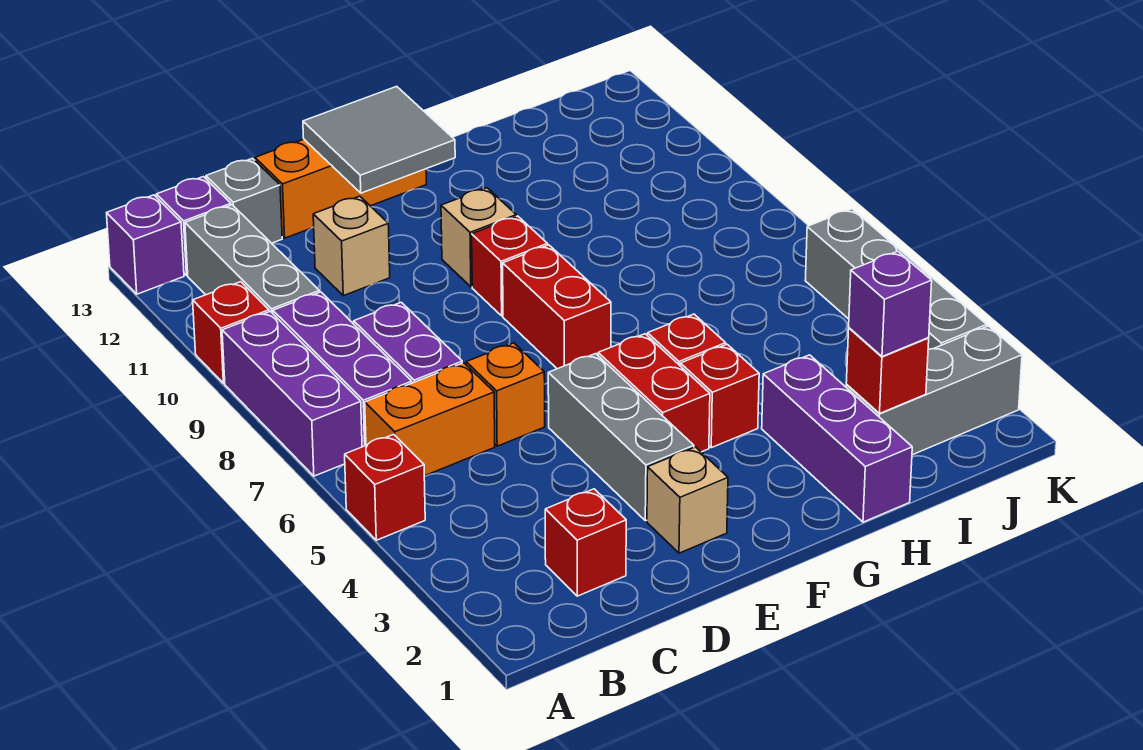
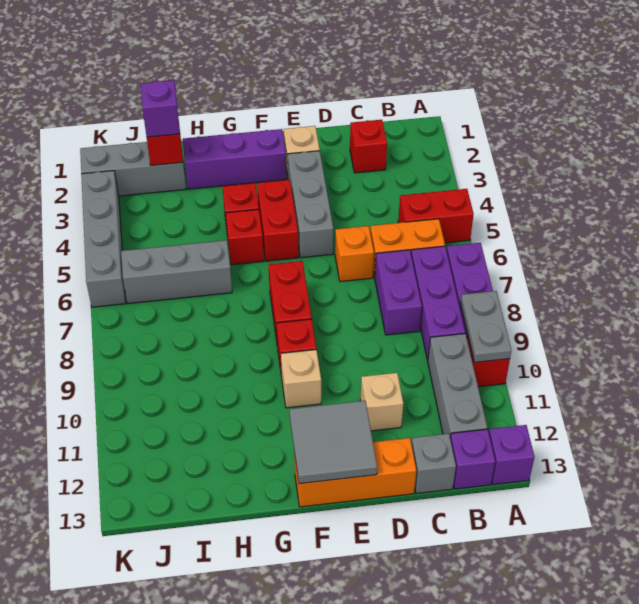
red 1x1 brick [345,434,425,540] -> red 1x2 brick [398,189,474,243]
none -> grey 1x2 plate [461,291,511,362]
purple 1x3 brick [762,355,912,522] -> purple 1x3 brick turned to [183,129,286,189]
none -> grey 1x3 brick [121,240,232,304]

